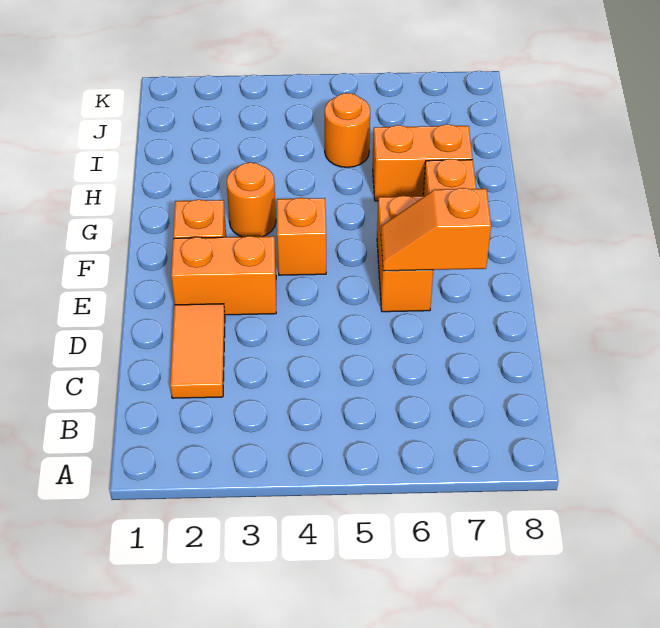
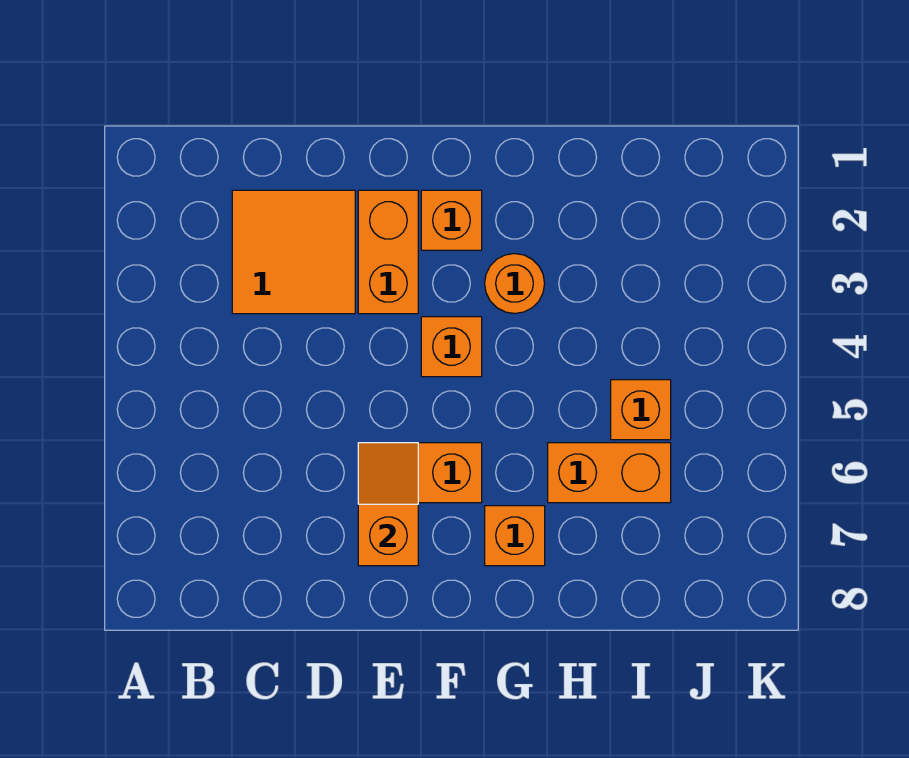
orange 1x2 tile [170,304,225,398] -> orange 2x2 tile [232,190,355,314]
orange 1x2 brick [373,124,473,201] -> orange 1x2 brick turned to [548,443,671,503]
orange 1x1 round brick [325,93,370,167] -> orange 1x1 brick [611,380,671,440]

